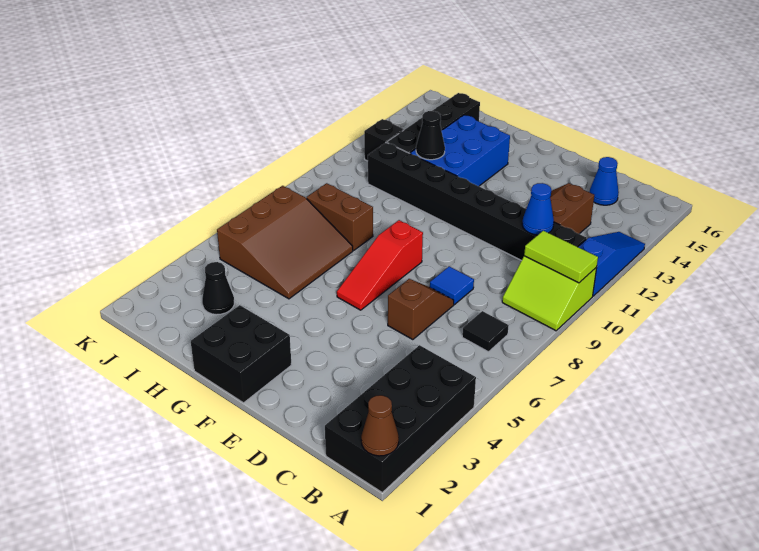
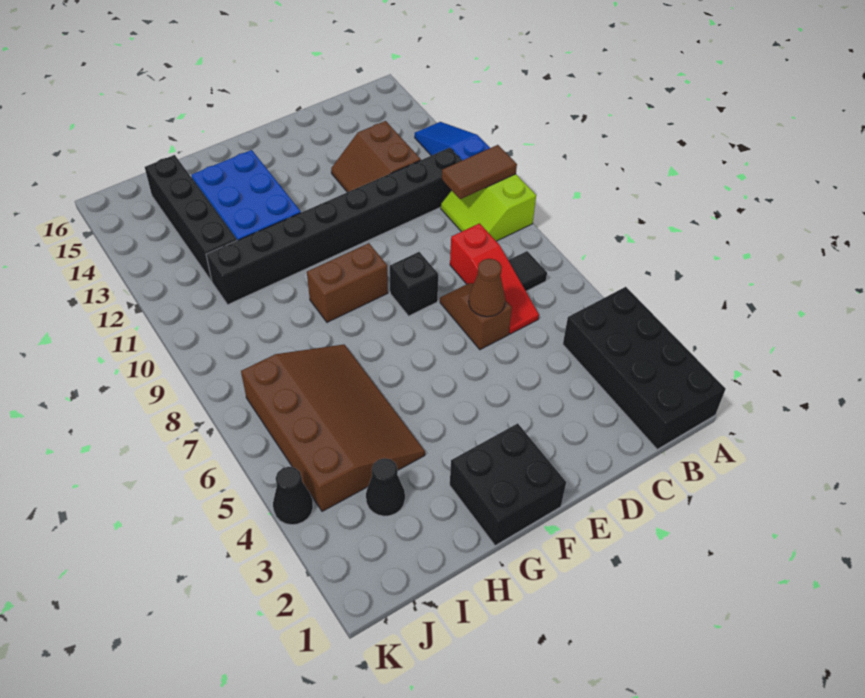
brown 1x1 cone [361,395,399,456] -> brown 1x1 cone moved to [469,259,505,317]
lime 2x2 slope [502,256,597,331] -> lime 2x2 slope turned to [441,174,536,241]
lime 1x2 tile [524,231,598,283] -> brown 1x2 tile [442,145,517,199]
blue 1x1 cone [522,183,554,235] -> none
blue 1x1 cone [590,157,619,205] -> none
blue 1x1 tile [430,266,474,305] -> none
red 1x3 slope [337,220,423,310] -> red 1x3 slope moved to [450,223,539,334]
brown 3x3 slope [217,186,353,299] -> brown 3x4 slope [241,344,425,511]
brown 1x2 brick [307,183,373,250] -> brown 1x2 brick moved to [307,243,388,322]
black 1x1 cone [416,111,445,160] -> black 1x1 cone moved to [273,467,313,525]
black 1x1 brick [364,119,404,161] -> black 1x1 brick moved to [390,252,438,316]

